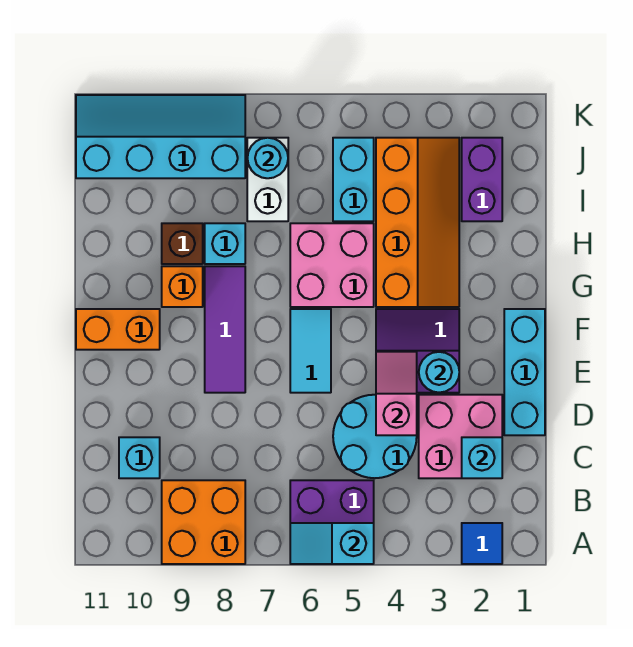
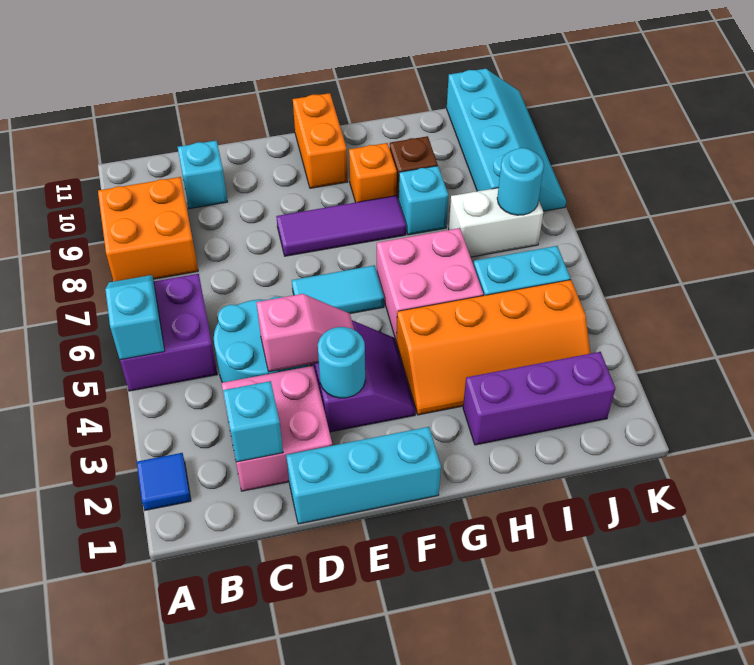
purple 1x2 brick [462,138,502,221] -> purple 1x3 brick [463,352,615,445]

